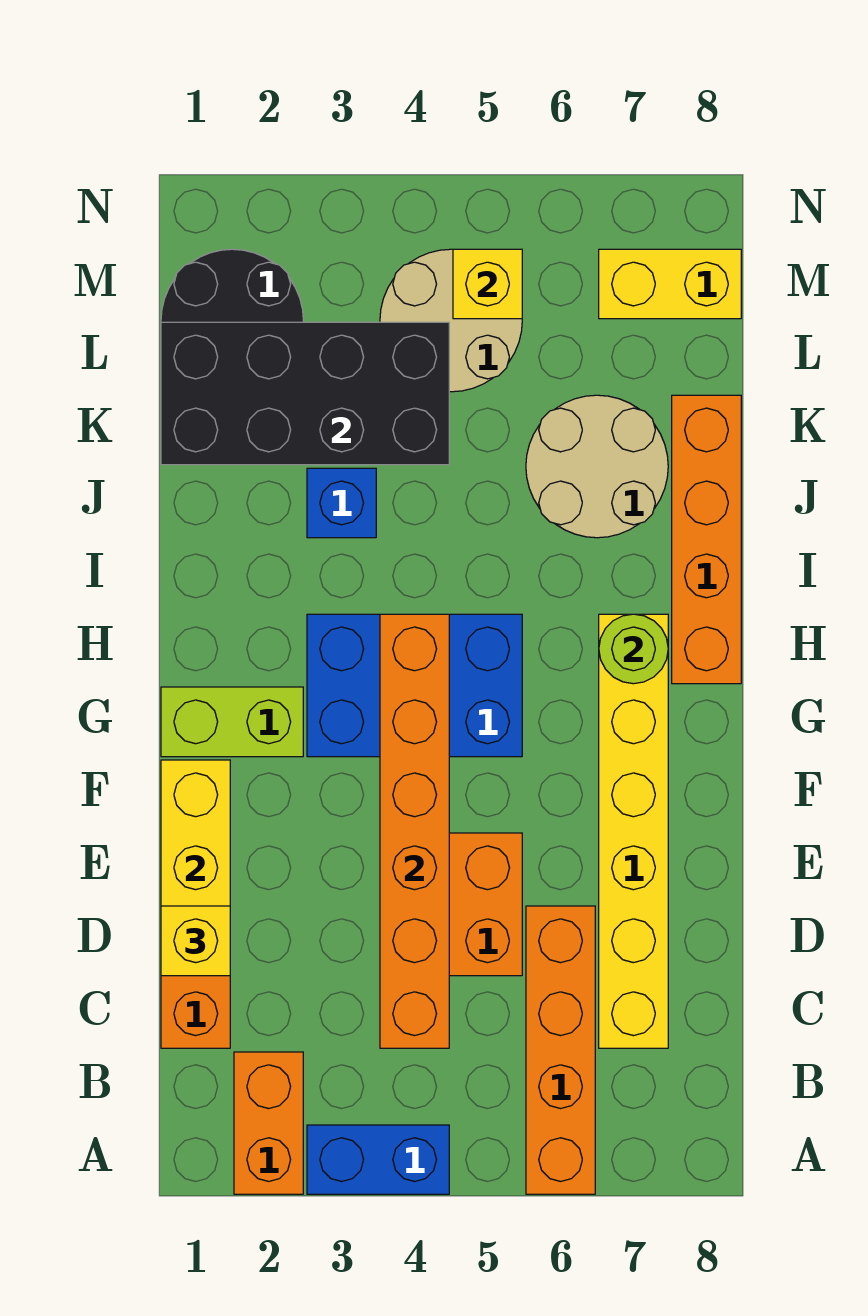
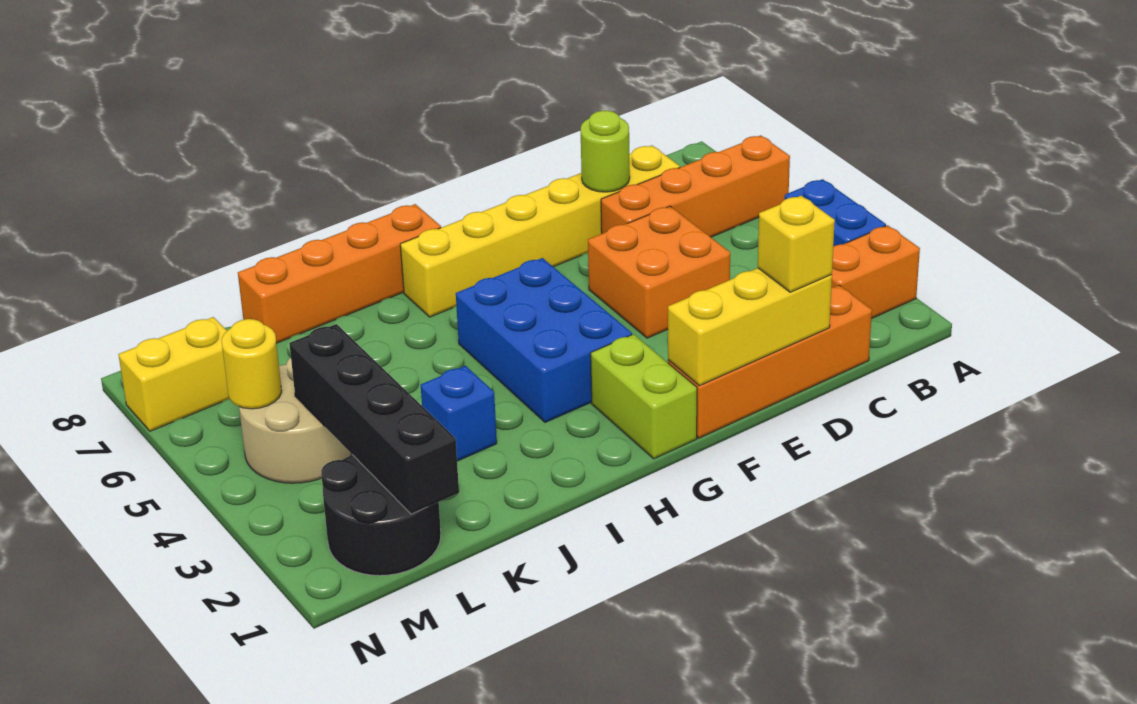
orange 1x6 brick [380,614,449,1048] -> none
lime 1x1 round brick [599,614,668,684] -> lime 1x1 round brick moved to [581,111,630,192]
tan 2x2 round brick [526,395,668,538] -> none
black 2x4 brick [161,322,449,465] -> black 1x4 brick [289,324,459,514]
yellow 1x1 brick [453,249,522,319] -> yellow 1x1 round brick [222,319,282,409]
yellow 1x2 brick [599,249,741,319] -> yellow 1x2 brick turned to [119,317,229,431]

